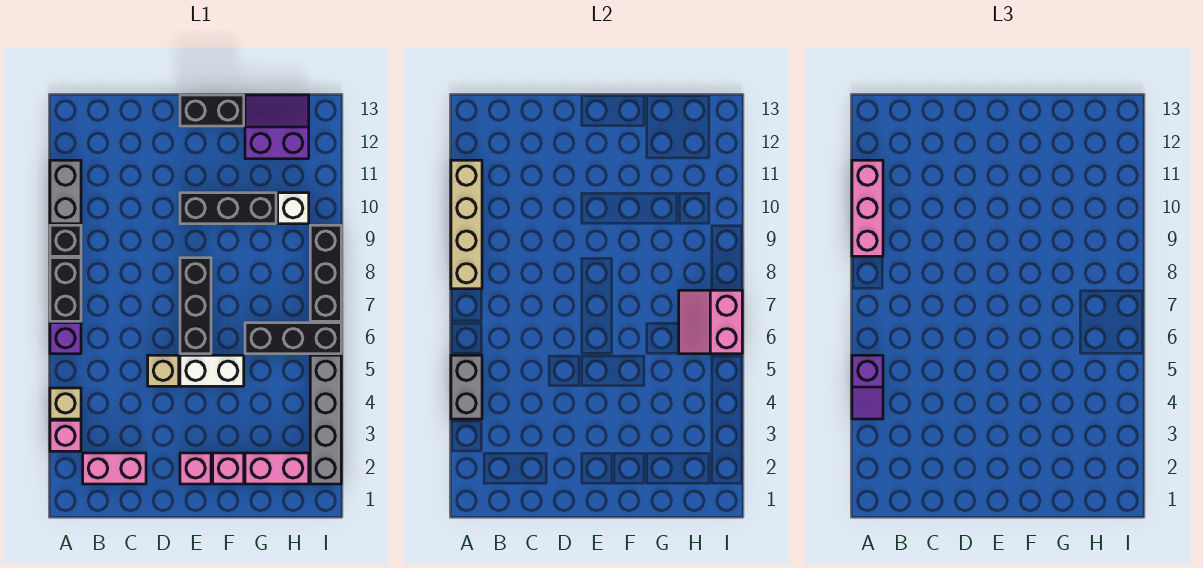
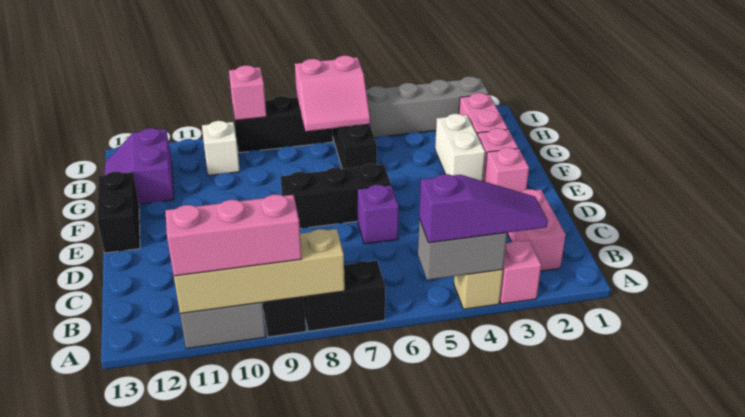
purple 1x2 slope [852,355,883,419] -> purple 1x3 slope [419,174,548,243]
purple 1x1 brick [50,323,81,354] -> purple 1x1 brick moved to [357,185,399,244]
tan 1x1 brick [148,355,179,386] -> none
white 1x2 brick [180,355,244,386] -> white 1x2 brick moved to [435,114,485,181]
black 1x3 brick [180,193,276,224] -> none
none -> pink 1x1 brick [229,65,266,120]

